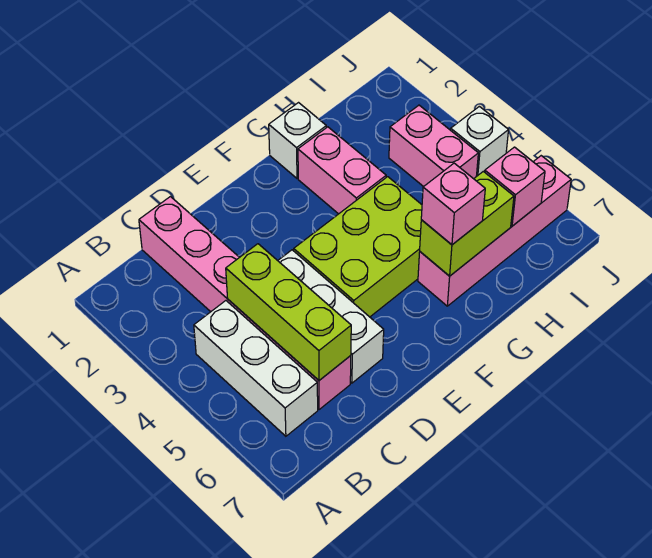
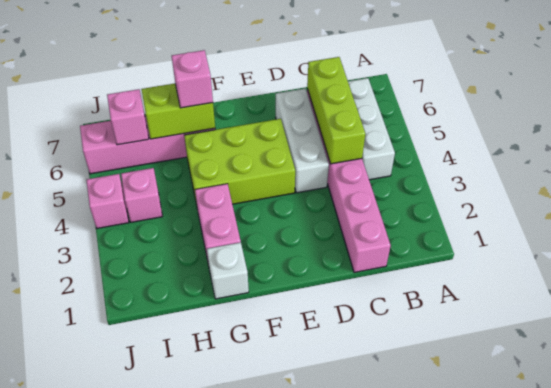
pink 1x2 brick [389,105,478,187] -> pink 1x1 brick [121,168,163,222]
white 1x1 brick [451,106,508,177] -> pink 1x1 brick [86,174,129,228]

